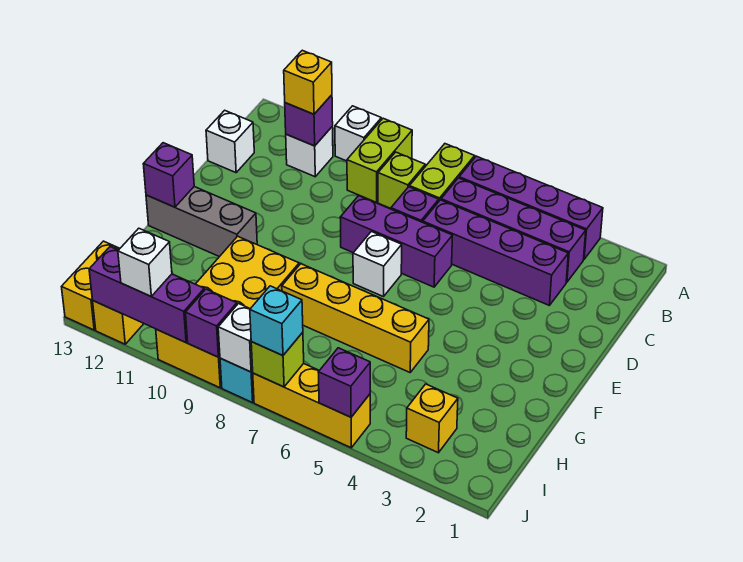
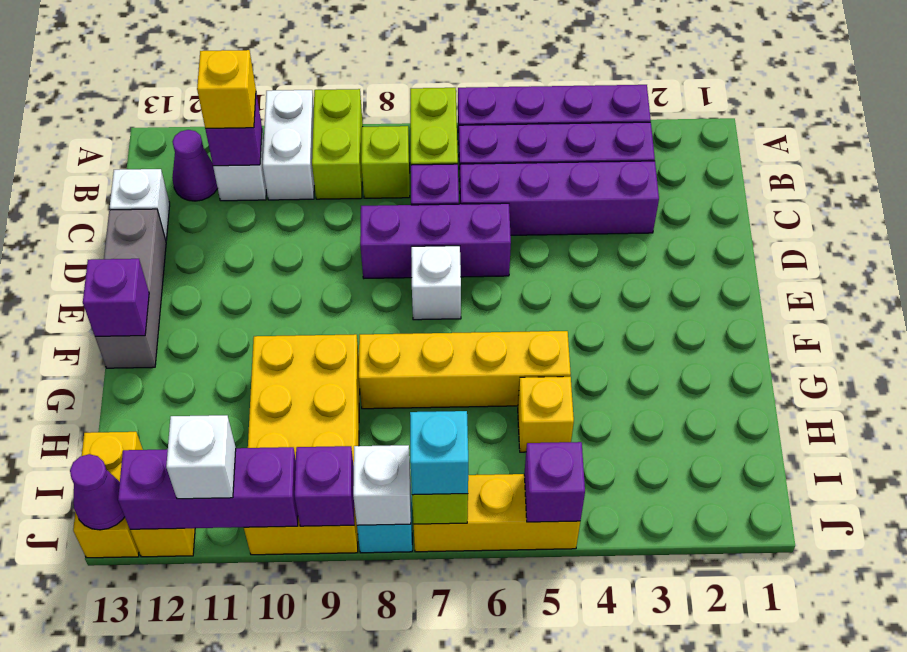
white 1x1 brick [335,106,381,161] -> white 1x2 brick [263,90,314,200]
none -> purple 1x1 cone [172,130,218,201]
grey 1x3 brick [146,187,257,257] -> grey 1x3 brick turned to [95,209,166,368]
yellow 1x1 brick [406,384,458,453] -> yellow 1x1 brick moved to [518,377,574,452]
none -> purple 1x1 cone [70,454,125,530]

